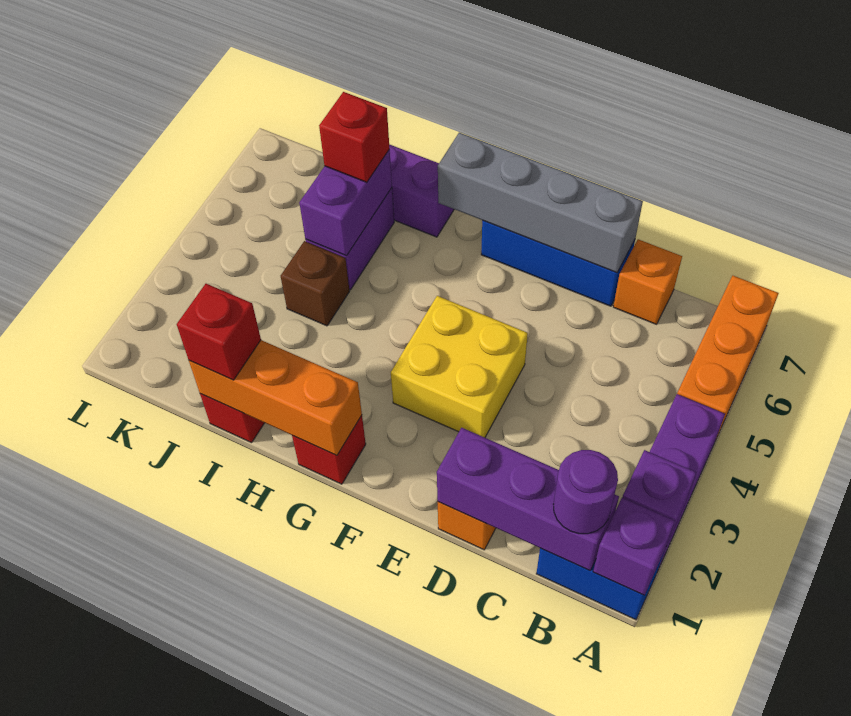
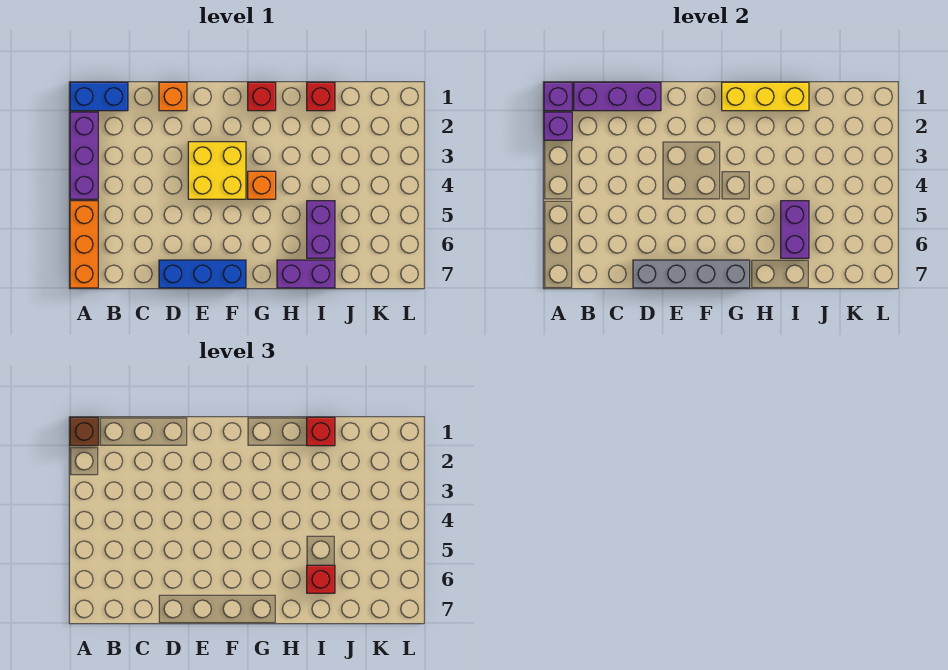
purple 1x1 round brick [553,450,618,534] -> none
orange 1x1 brick [613,239,682,324] -> orange 1x1 brick moved to [248,171,276,199]
orange 1x3 brick [189,340,362,456] -> yellow 1x3 brick [722,82,809,111]
brown 1x1 brick [281,241,350,326] -> brown 1x1 brick moved to [70,417,98,446]

